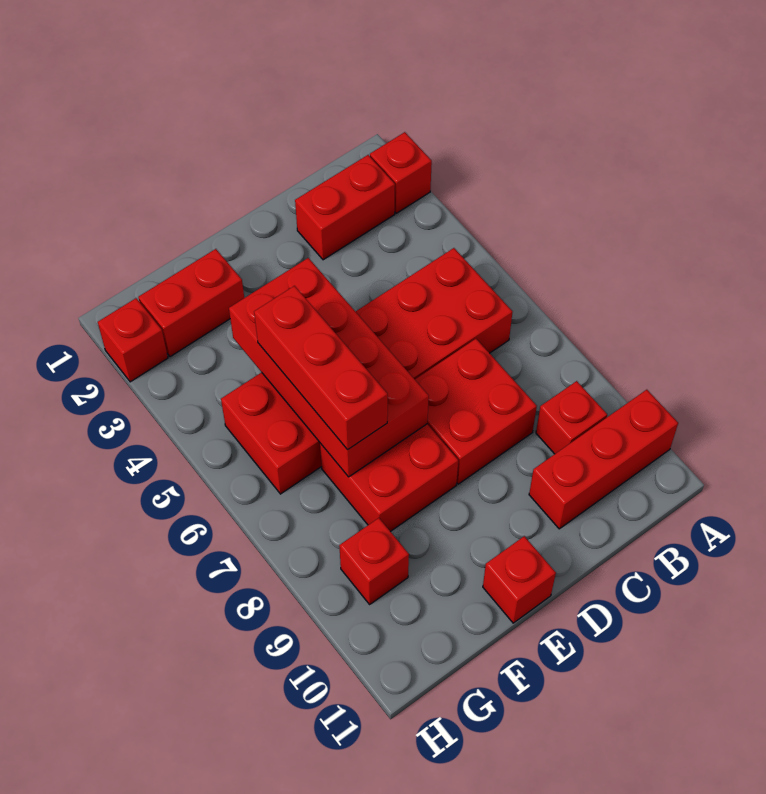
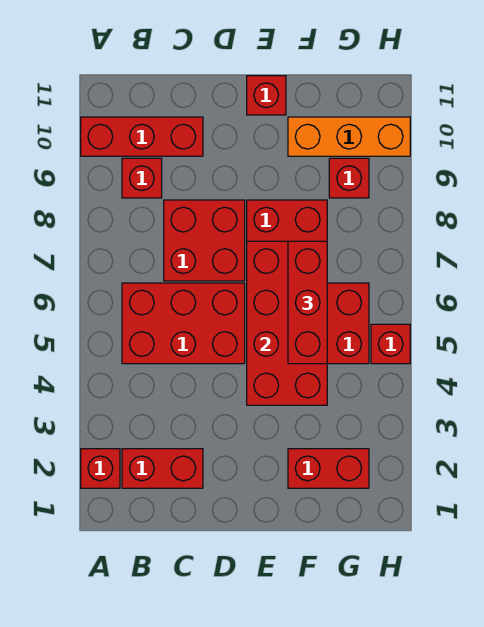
none -> orange 1x3 brick [288,117,410,156]
red 1x1 brick [98,298,168,382] -> red 1x1 brick moved to [371,324,410,364]

